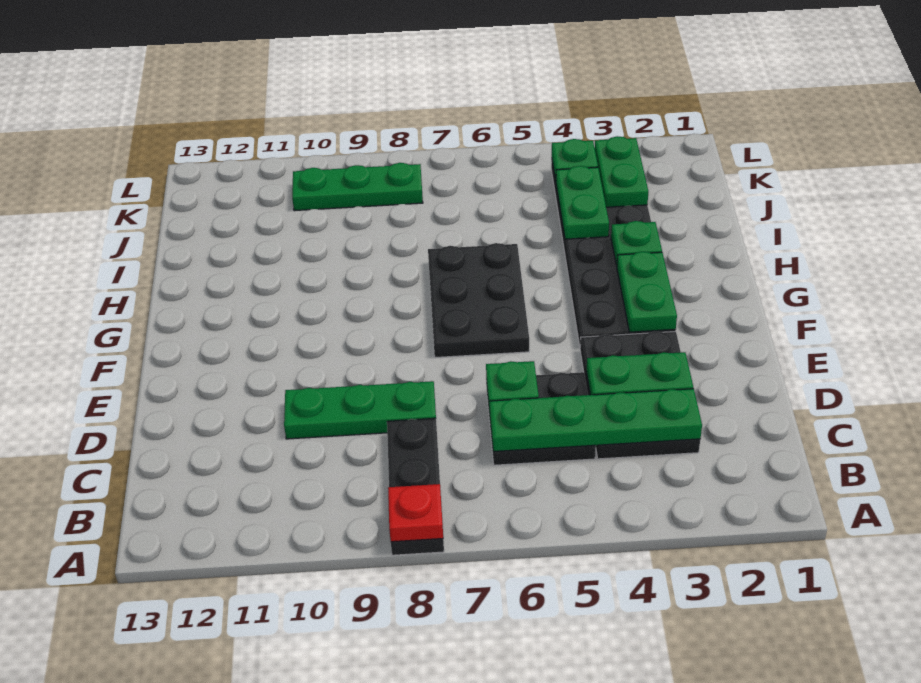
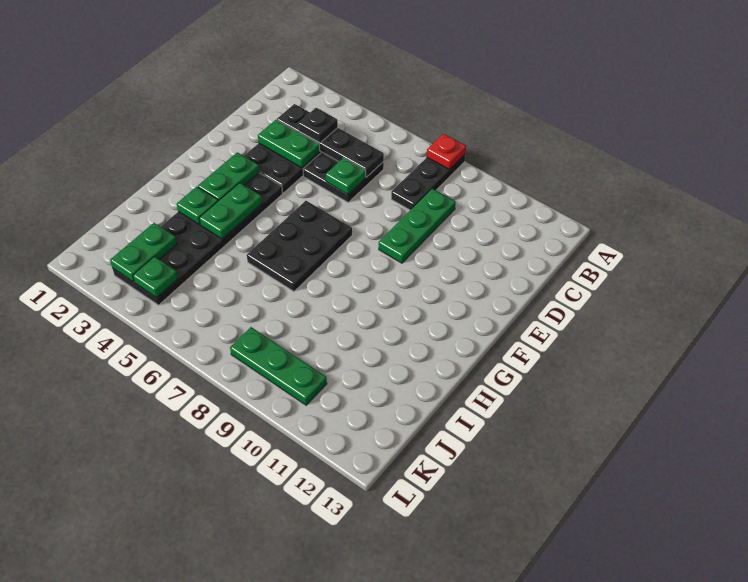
green 1x4 plate [489,389,702,452] -> black 1x4 plate [277,104,384,177]
none -> black 1x1 plate [298,108,338,143]
green 1x3 plate [284,381,436,439] -> green 1x3 plate turned to [379,189,456,263]
green 1x2 plate [556,166,609,239] -> green 1x2 plate moved to [199,183,262,239]

